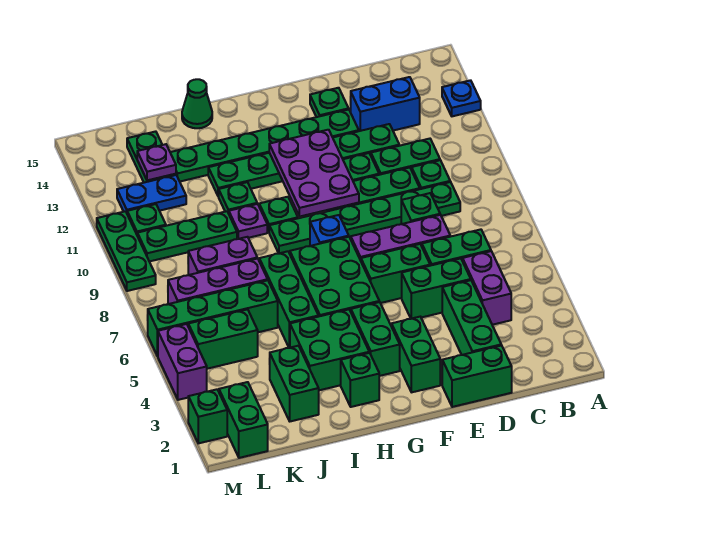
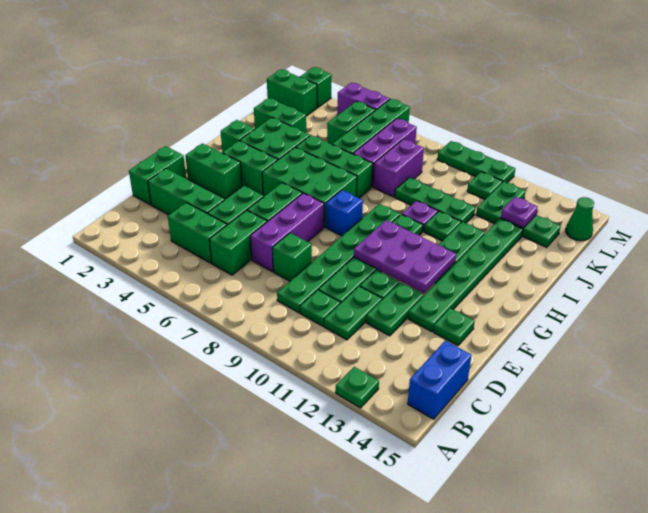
blue 1x1 plate [442,80,481,116] -> green 1x1 plate [336,367,379,408]
purple 1x2 brick [463,251,511,325] -> green 1x2 brick [168,203,227,263]
blue 1x2 brick [350,77,420,131] -> blue 1x2 brick moved to [408,341,472,419]
green 1x1 cone [182,79,212,128] -> green 1x1 cone moved to [566,197,594,241]
green 1x3 plate [137,211,237,262] -> green 1x3 plate turned to [395,178,475,223]
blue 1x2 plate [117,175,186,213] -> green 1x2 plate [476,182,526,224]

